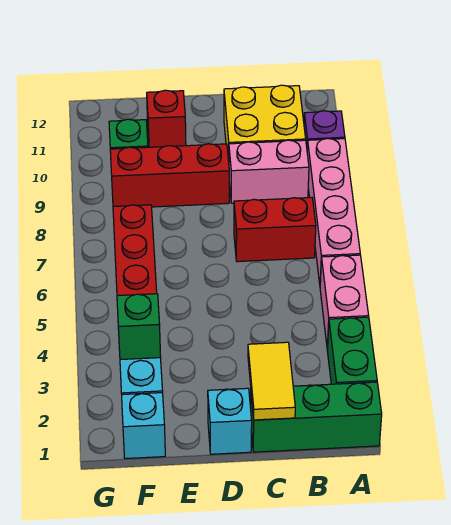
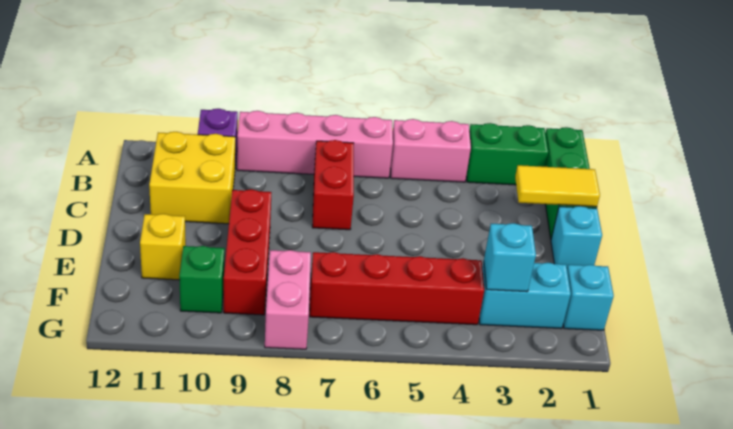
pink 1x2 brick [229,140,309,203] -> pink 1x2 brick moved to [265,250,311,349]
red 1x1 brick [147,90,186,147] -> yellow 1x1 brick [140,214,186,280]
green 1x1 brick [117,294,161,360] -> cyan 1x1 brick [484,223,536,292]

